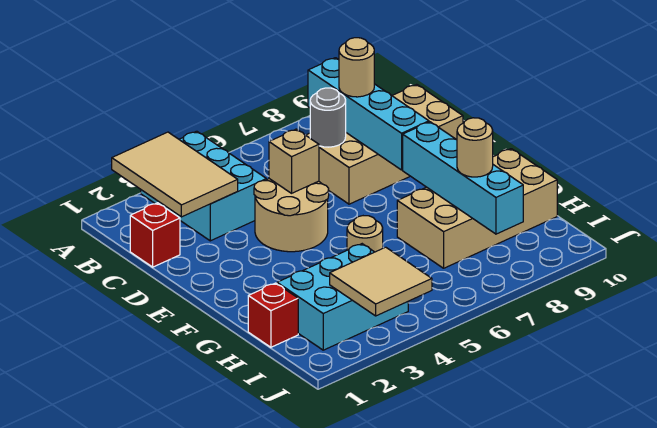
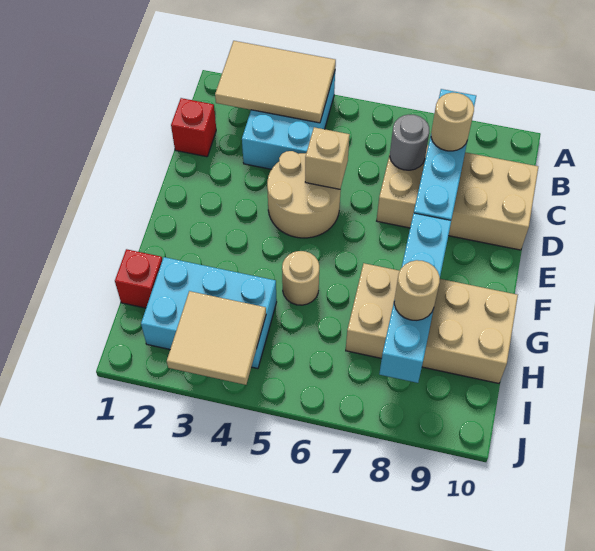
tan 2x3 tile [112,132,238,217] -> tan 2x3 tile turned to [215,41,336,123]

